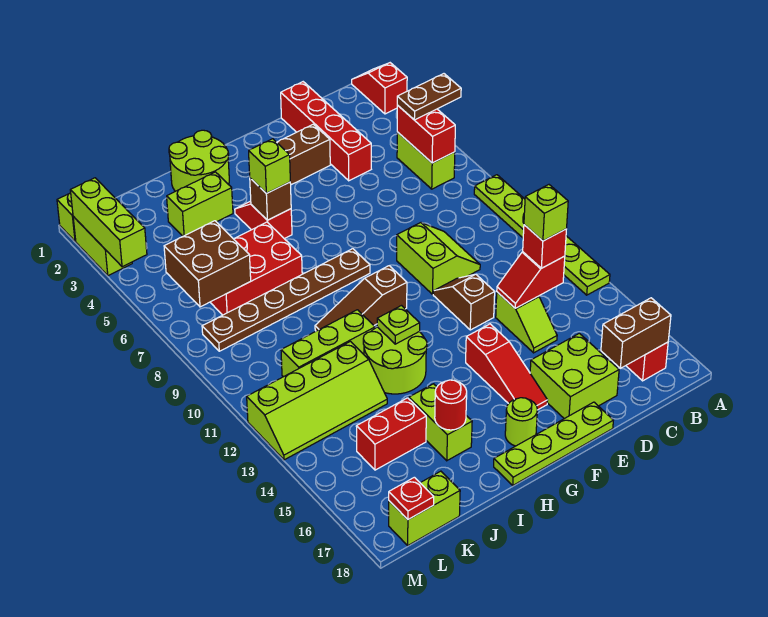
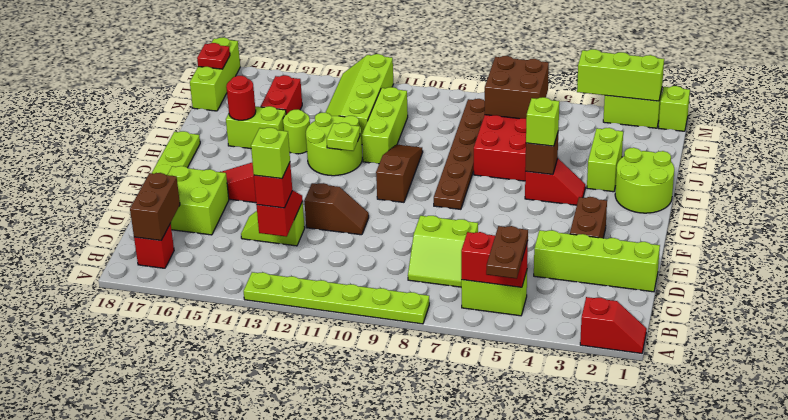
red 1x4 brick [281,82,371,181] -> lime 1x4 brick [534,230,660,292]
lime 2x2 slope [397,223,480,294] -> lime 2x2 slope moved to [408,216,478,287]
lime 1x1 round brick [505,398,537,446] -> lime 1x1 round brick moved to [283,109,310,154]
lime 1x2 brick [389,471,460,545] -> lime 1x3 brick [190,37,240,111]

